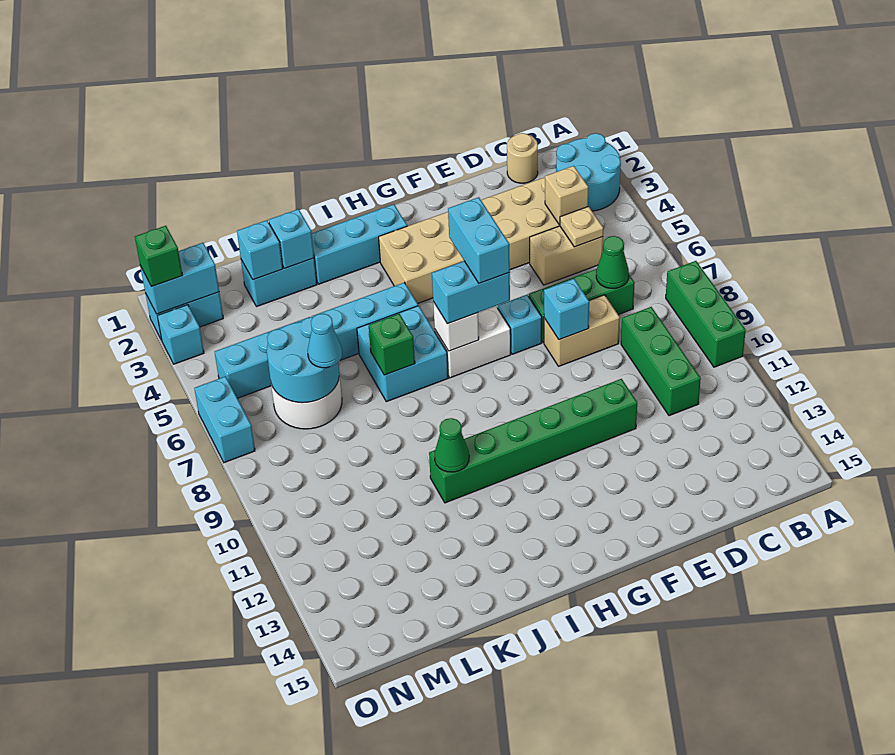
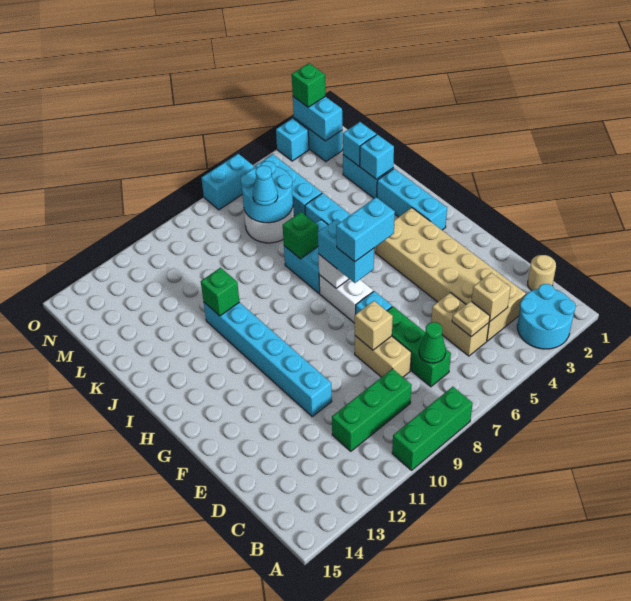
cyan 1x1 brick [544,279,589,340] -> tan 1x1 brick [355,301,393,350]
green 1x6 brick [429,379,637,503] -> cyan 1x6 brick [204,302,332,416]
green 1x1 cone [435,418,469,472] -> green 1x1 brick [201,268,239,316]

